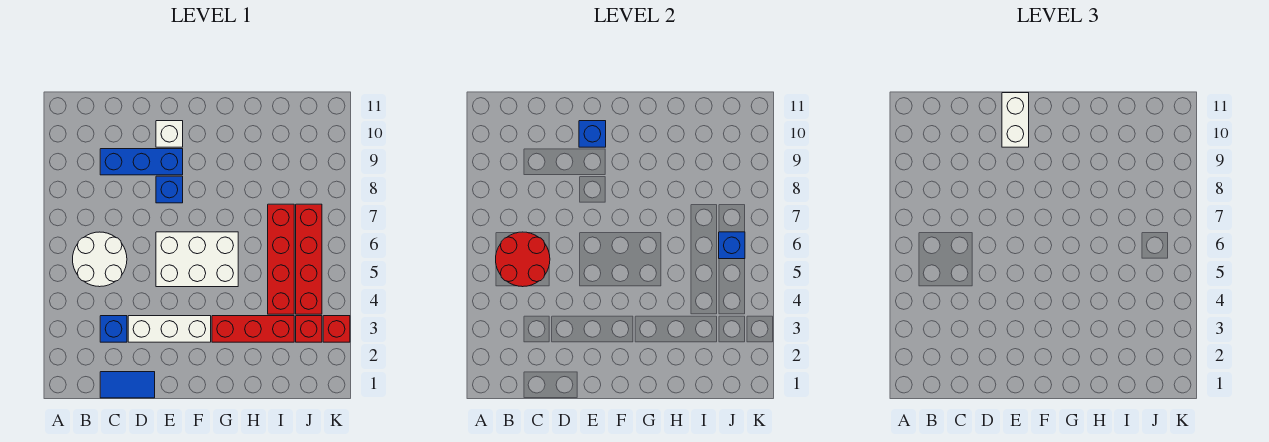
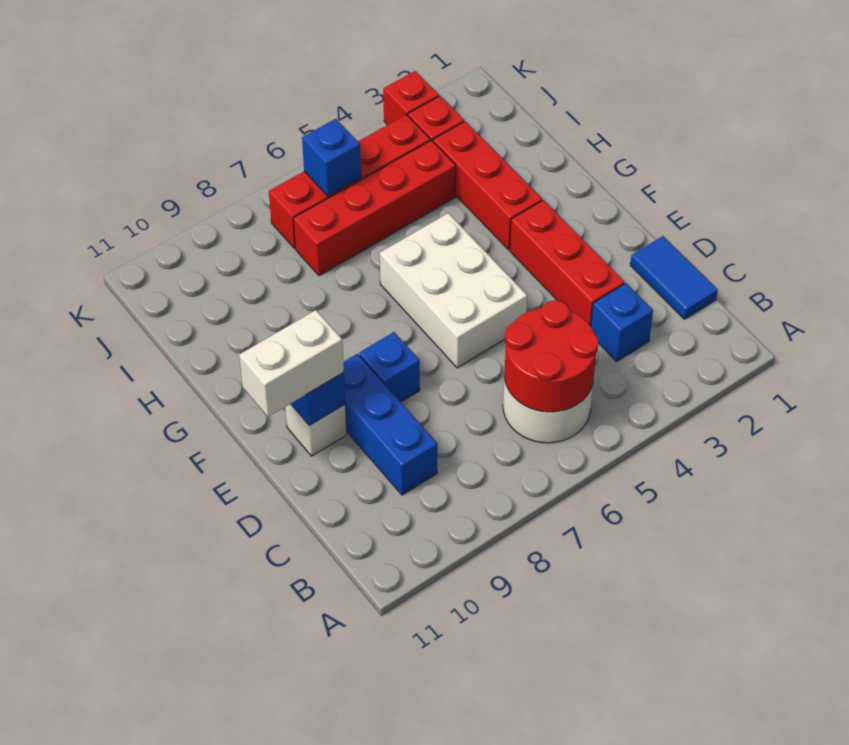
white 1x3 brick [128,316,211,342] -> red 1x3 brick [510,200,625,326]

